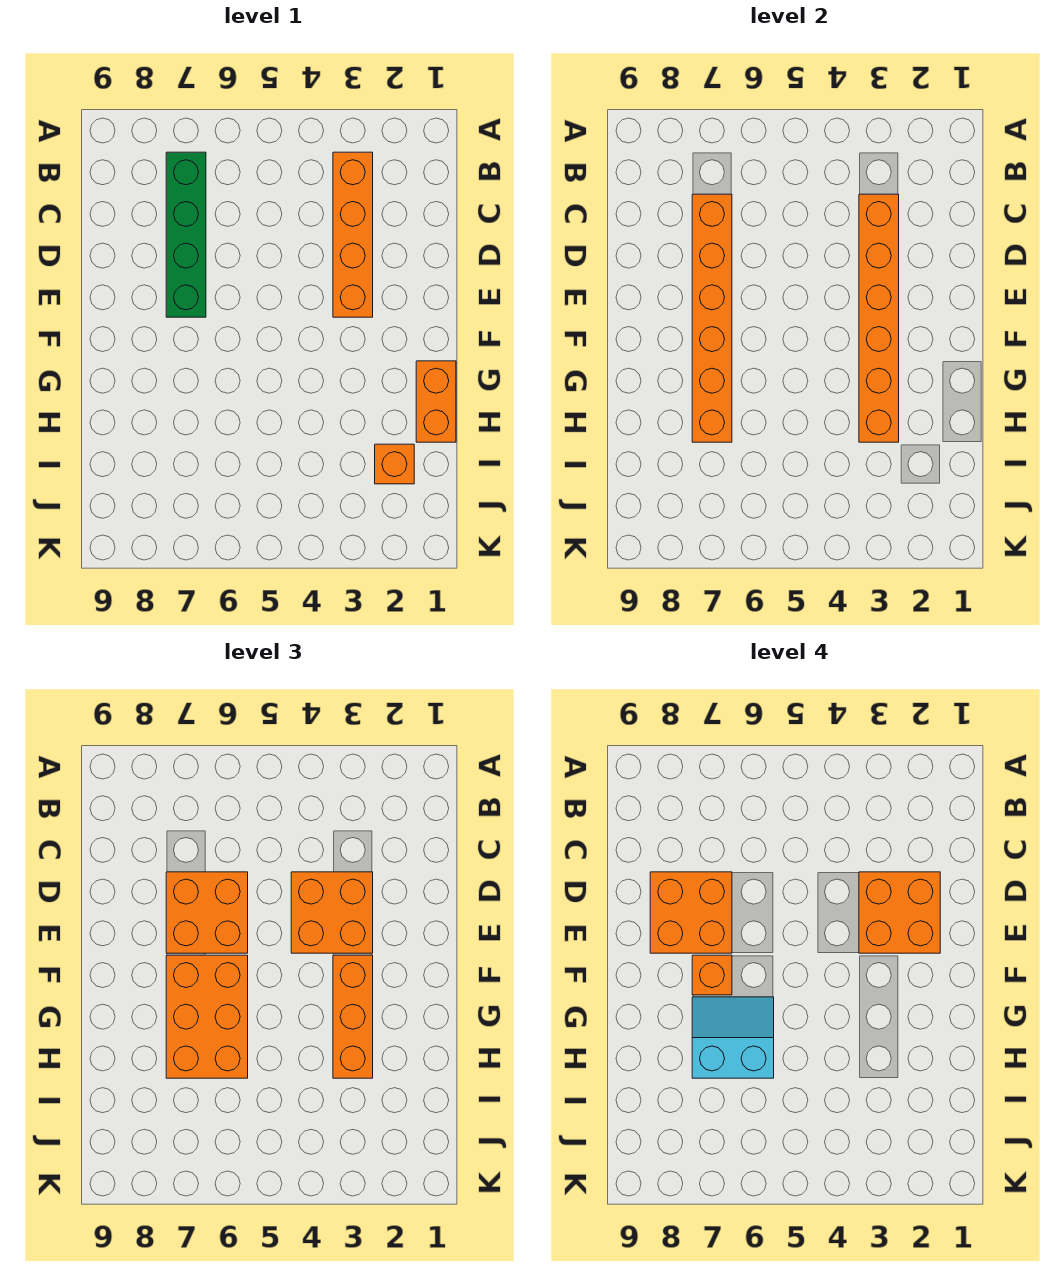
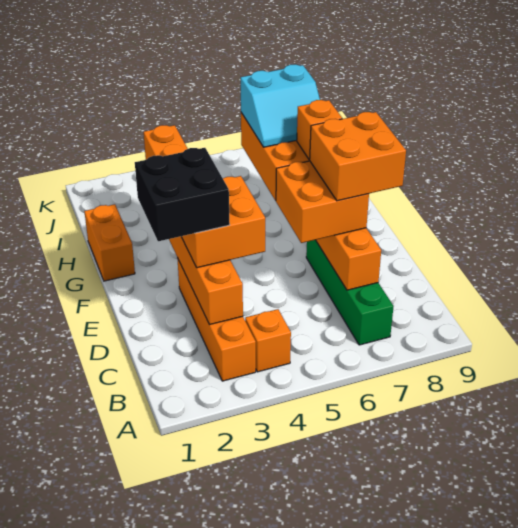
orange 2x2 brick [859,872,940,953] -> black 2x2 brick [135,148,230,241]
orange 1x1 brick [375,444,414,484] -> orange 1x1 brick moved to [245,309,291,372]

